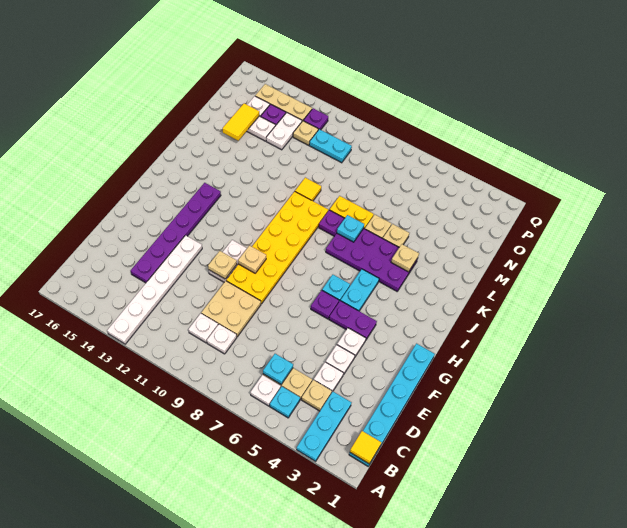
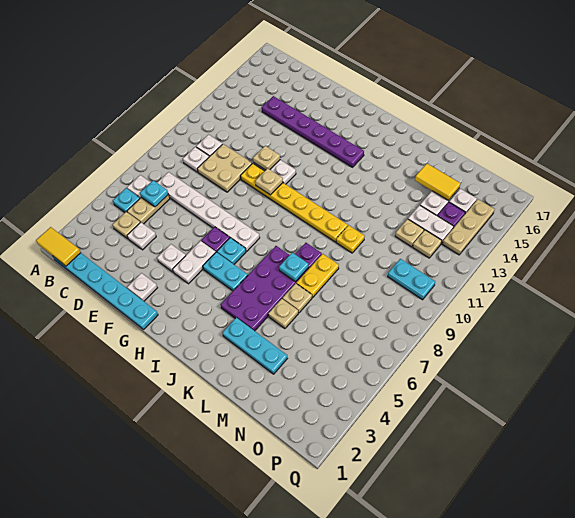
cyan 1x3 plate [297,392,352,461] -> cyan 1x3 plate moved to [222,318,287,374]
white 1x6 plate [107,235,202,344] -> white 1x6 plate moved to [157,172,260,251]
yellow 1x1 tile [350,431,381,464] -> yellow 1x2 tile [36,227,81,266]
white 1x1 plate [326,345,355,375] -> white 1x1 plate moved to [127,273,157,301]
yellow 2x6 plate [226,191,328,304] -> yellow 1x6 plate [241,163,348,242]
purple 1x2 plate [329,301,377,340] -> white 1x2 plate [173,241,216,284]
tan 1x1 plate [391,244,419,272] -> tan 1x1 plate moved to [395,219,424,247]
yellow 1x1 tile [295,178,321,201] -> yellow 1x1 plate [336,225,365,253]
cyan 1x2 plate [309,129,352,163] -> cyan 1x2 plate turned to [388,259,435,300]
purple 1x1 plate [303,108,328,130] -> none

